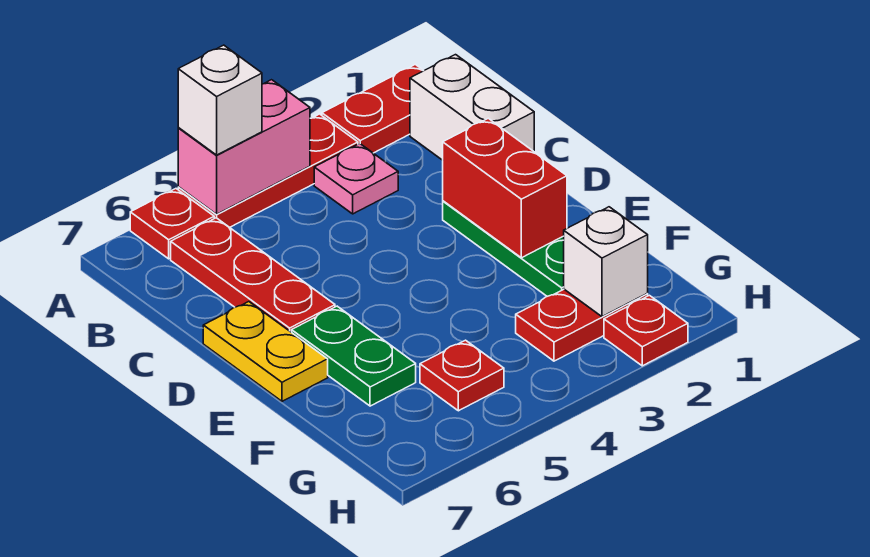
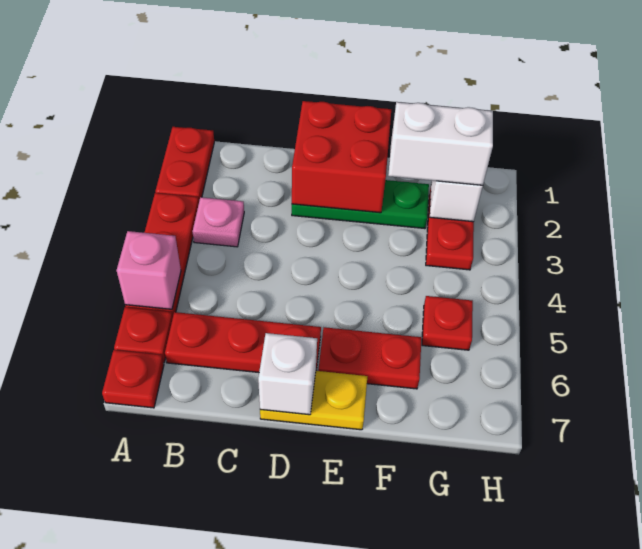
pink 1x2 brick [178,80,310,214] -> pink 1x1 brick [117,231,181,309]
white 1x1 brick [178,45,262,155] -> white 1x1 brick moved to [258,333,317,415]
white 1x2 brick [410,55,534,160] -> white 1x2 brick moved to [388,102,493,185]
red 1x2 brick [443,118,567,258] -> red 2x2 brick [292,101,391,213]
green 1x2 plate [292,306,416,406] -> red 1x2 plate [318,327,422,389]
red 1x1 plate [604,295,688,366] -> red 1x1 plate moved to [102,350,164,408]

